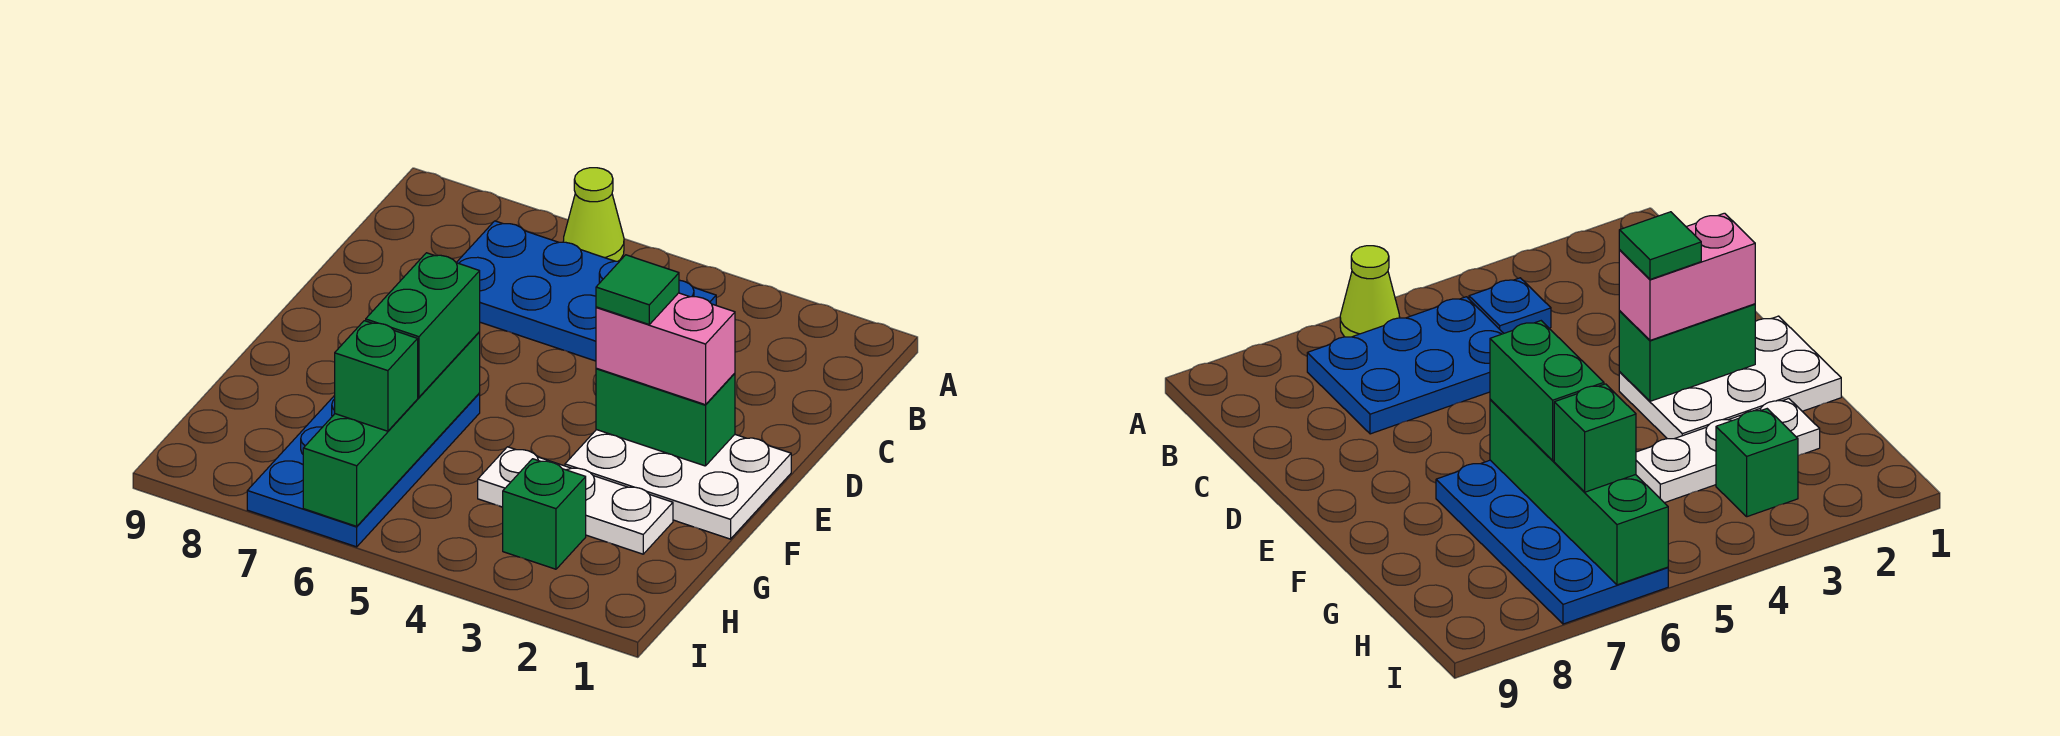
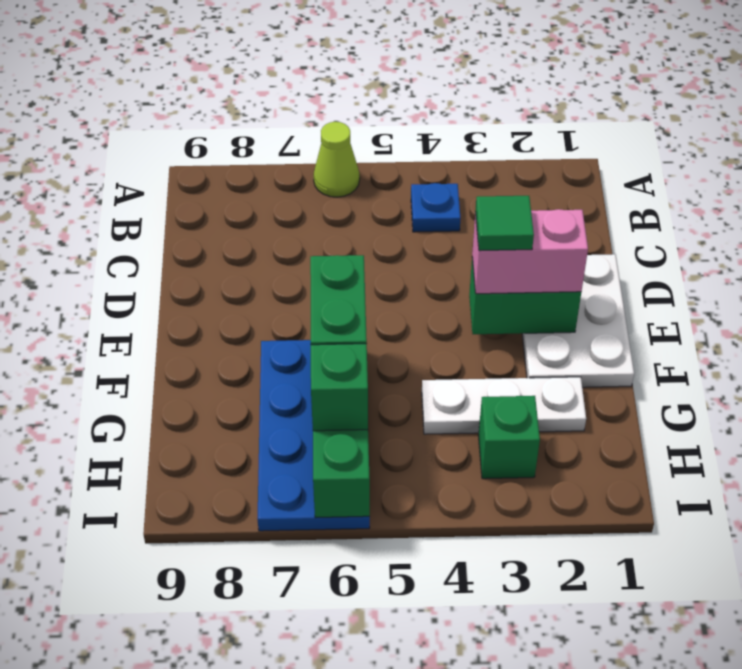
blue 2x3 plate [456,221,619,361] -> none
white 2x3 plate [565,430,791,539] -> white 2x3 plate turned to [522,254,634,387]

